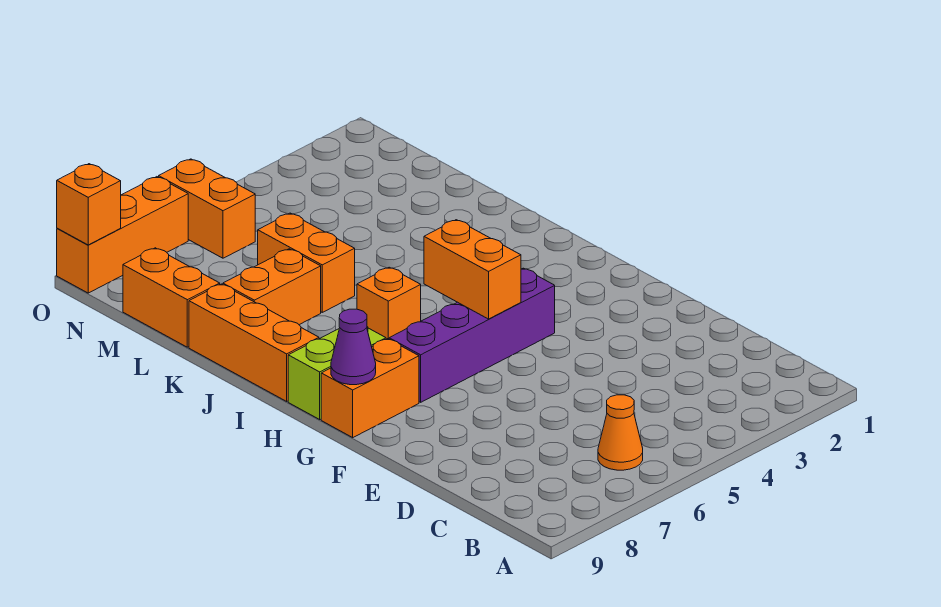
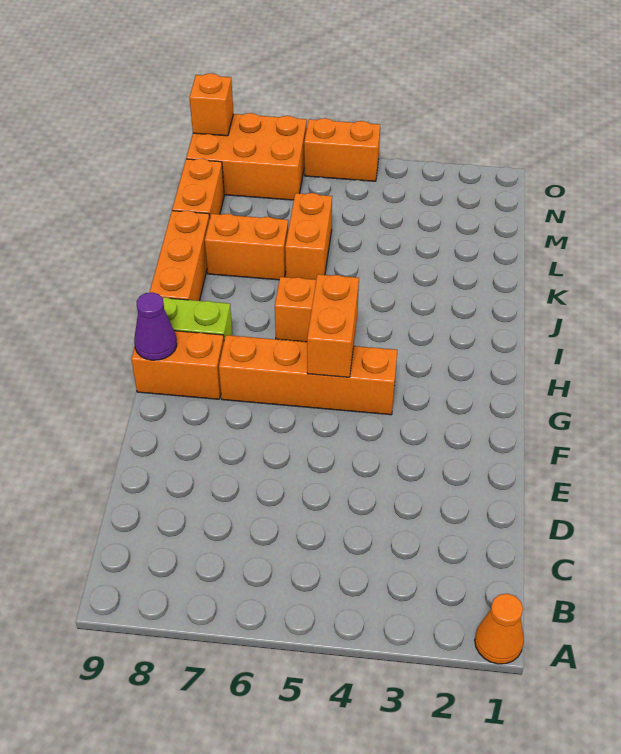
orange 1x1 cone [598,395,643,470] -> orange 1x1 cone moved to [475,594,524,664]
purple 1x4 brick [389,268,555,402] -> orange 1x4 brick [219,335,397,415]
orange 1x2 brick [159,159,255,258] -> orange 1x2 brick turned to [304,118,380,181]
orange 1x3 brick [57,177,188,293] -> orange 2x3 brick [186,113,307,200]

